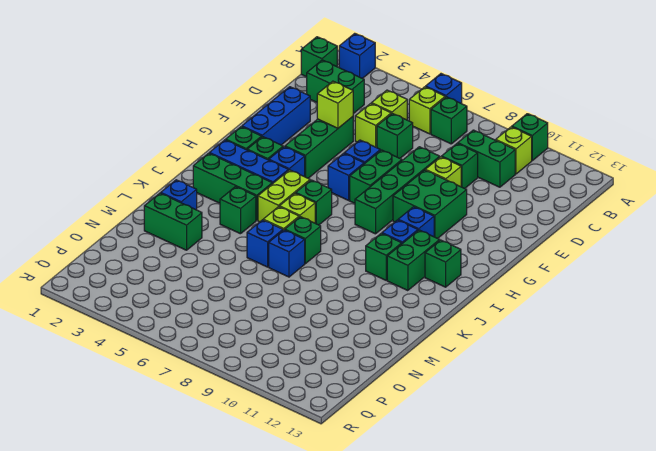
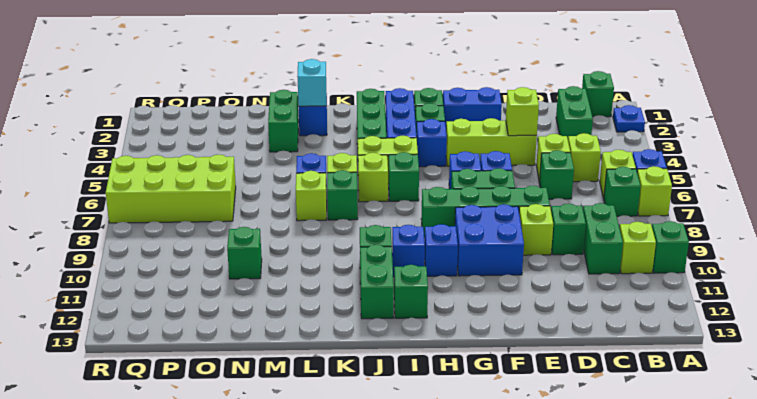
blue 1x1 brick [339,33,375,79] -> blue 1x1 plate [613,105,645,132]
none -> lime 1x1 brick [637,166,672,216]
blue 1x3 brick [242,87,310,145] -> blue 1x2 brick [443,87,502,126]
green 1x3 brick [285,117,353,178] -> lime 1x3 brick [446,118,537,166]
green 2x2 brick [393,170,467,239] -> blue 2x2 brick [455,204,524,276]
green 1x2 brick [387,230,440,291] -> green 1x2 brick turned to [360,245,394,319]
green 1x1 brick [220,187,256,234] -> green 1x1 brick moved to [227,227,262,279]
none -> cyan 1x1 brick [297,59,326,106]
blue 1x1 brick [269,230,305,277] -> lime 1x1 brick [296,171,327,221]
none -> lime 2x4 brick [106,155,236,223]

